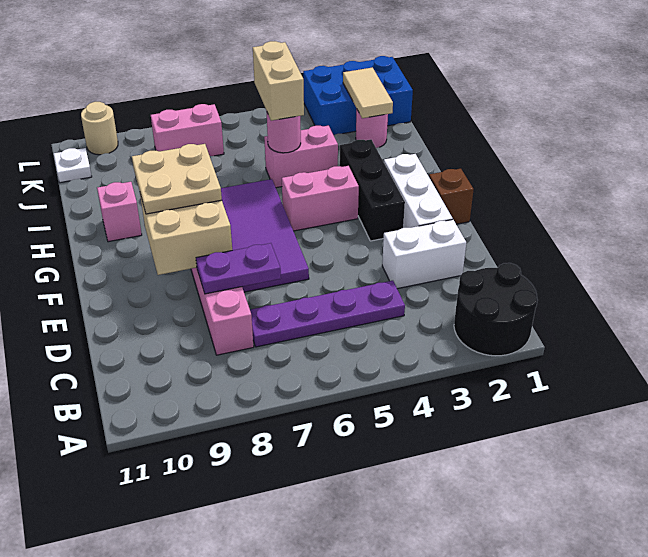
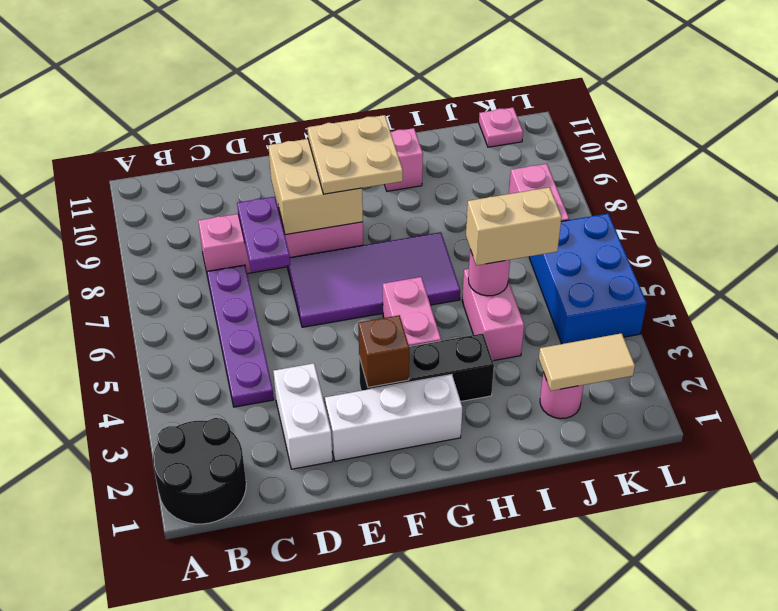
brown 1x1 brick [429,169,474,225] -> brown 1x1 brick moved to [358,315,409,387]
blue 2x3 brick [303,56,413,135] -> blue 2x3 brick moved to [529,214,647,344]
white 1x1 plate [54,148,92,183] -> pink 1x1 plate [479,108,523,147]
tan 1x1 round brick [81,102,118,155] -> none

